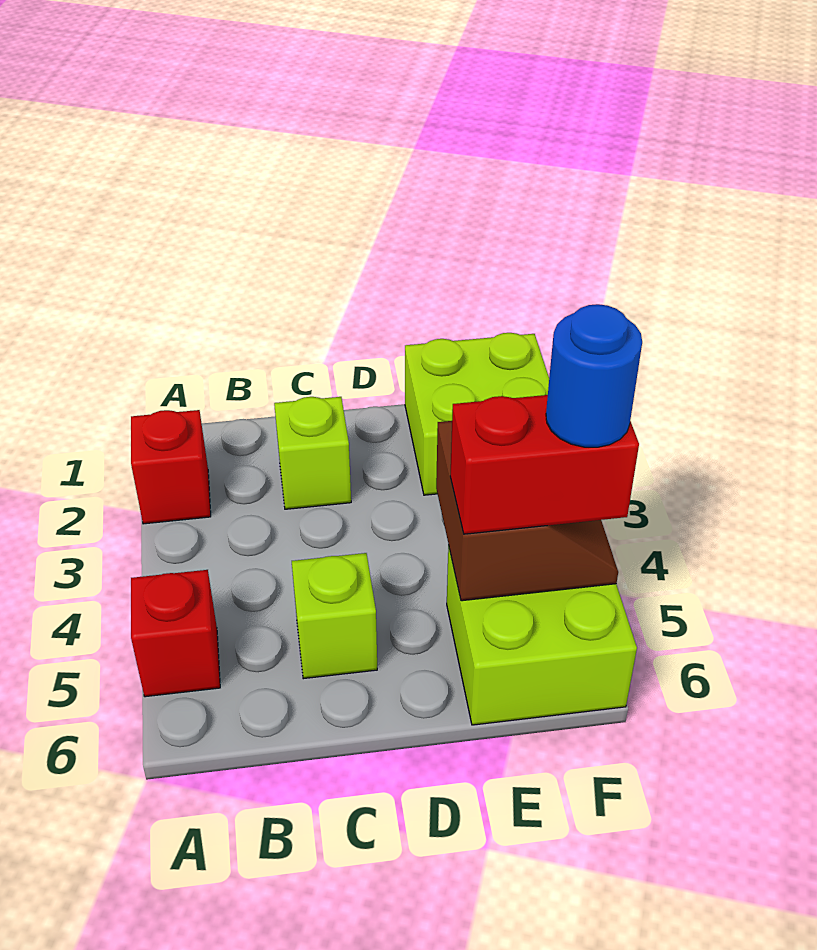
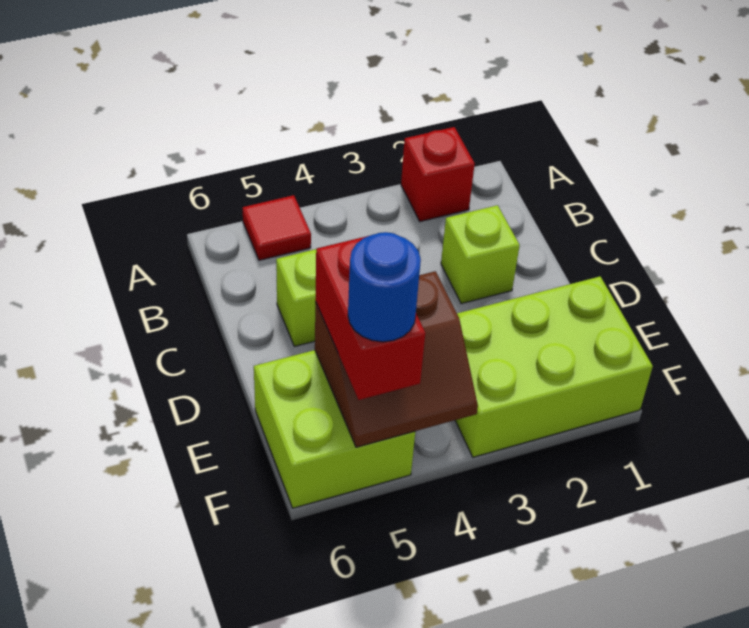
red 1x1 brick [131,570,220,697] -> red 1x1 tile [243,195,311,260]
lime 2x2 brick [405,333,549,495] -> lime 2x3 brick [455,277,653,457]

